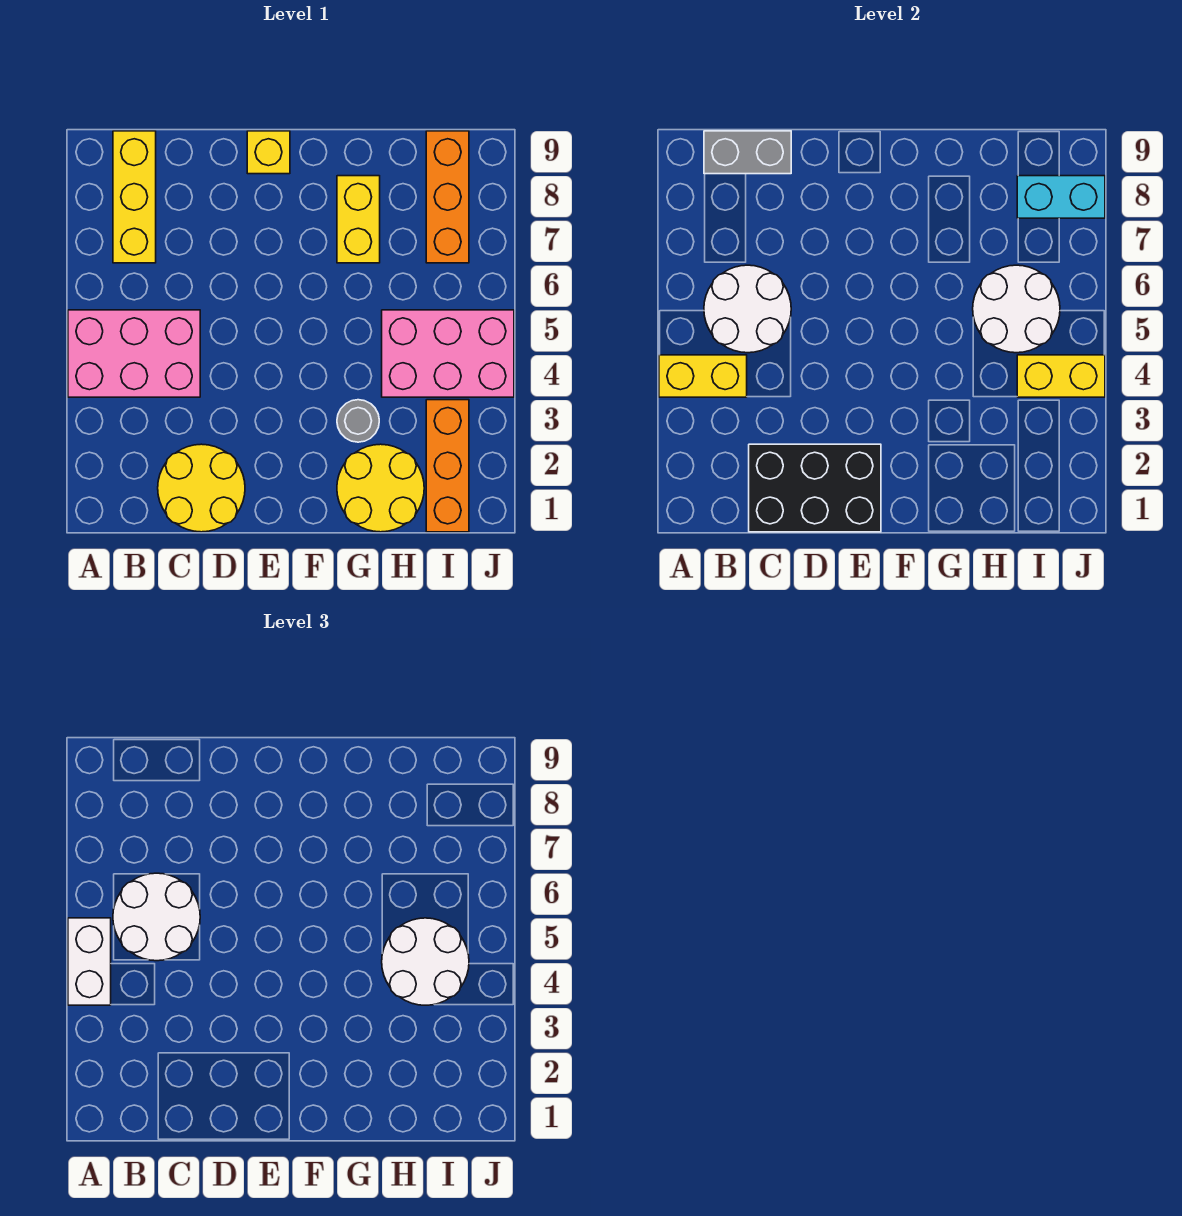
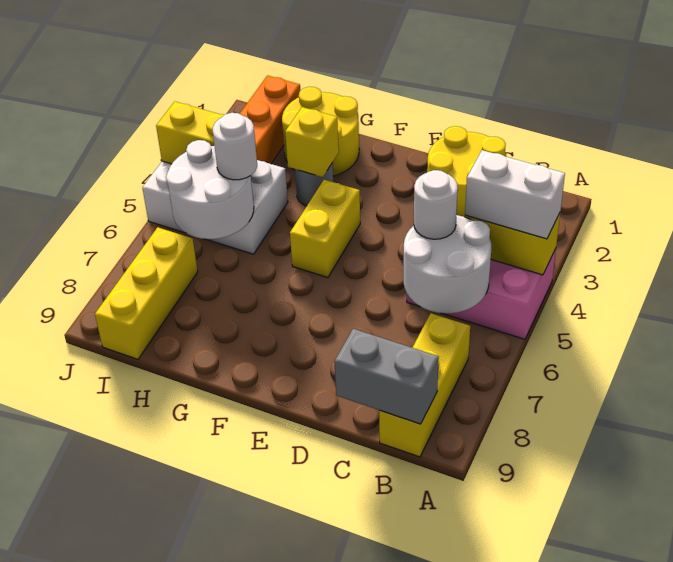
white 1x2 brick [68,918,111,1005] -> white 1x2 brick turned to [465,150,565,239]
white 2x2 round brick [113,873,200,961] -> white 1x1 round brick [414,170,458,239]
black 2x3 brick [749,444,881,532] -> none
yellow 1x1 brick [247,131,290,174] -> yellow 1x1 brick moved to [285,107,339,177]
yellow 1x2 brick [337,176,380,263] -> yellow 1x2 brick moved to [290,180,360,278]
pink 2x3 brick [382,310,514,397] -> white 2x3 brick [142,160,288,254]
white 2x2 round brick [382,918,469,1005] -> white 1x1 round brick [213,113,257,180]
orange 1x3 brick [426,131,469,263] -> yellow 1x3 brick [95,227,198,359]
cyan 1x2 brick [1017,176,1105,218] -> none

